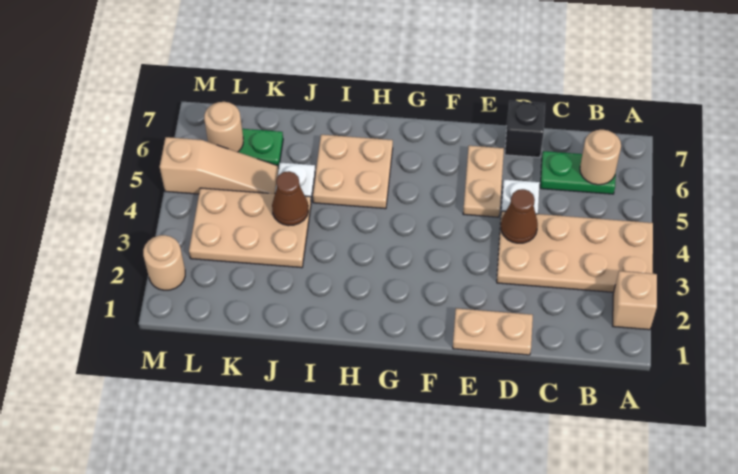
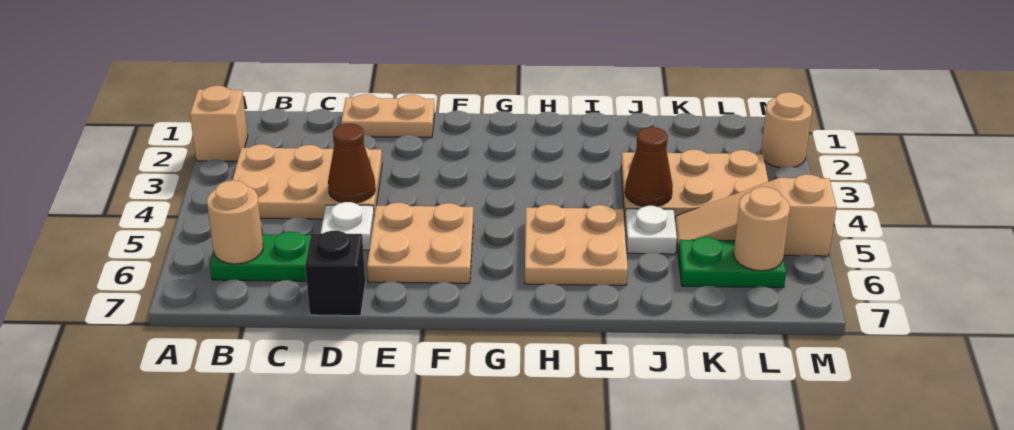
tan 2x4 plate [497,211,653,292] -> tan 2x3 plate [233,144,382,219]
tan 1x2 plate [463,146,504,217] -> tan 2x2 plate [367,203,473,283]

